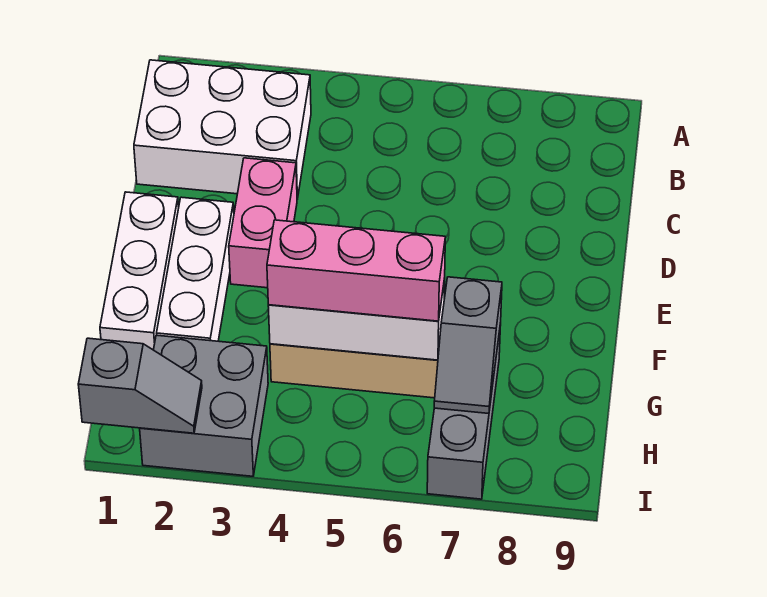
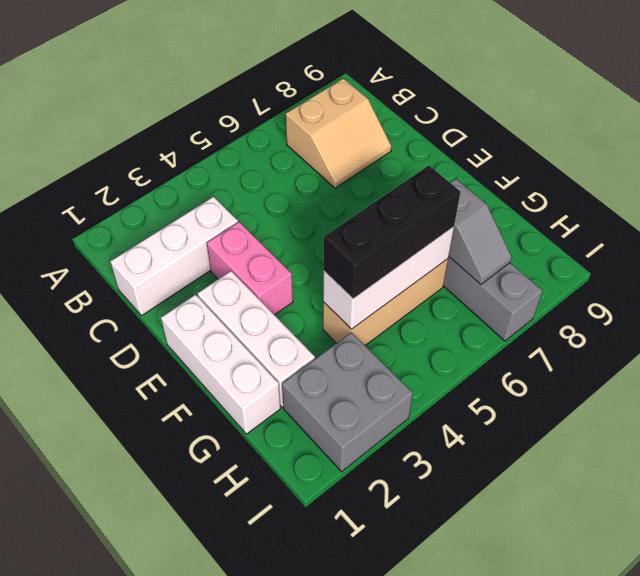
white 2x3 brick [134,60,311,199] -> white 1x3 brick [110,197,238,316]
none -> tan 2x2 slope [286,78,391,188]
pink 1x3 brick [267,220,445,321] -> black 1x3 brick [324,166,460,299]
grey 1x2 slope [78,338,202,433] -> none

